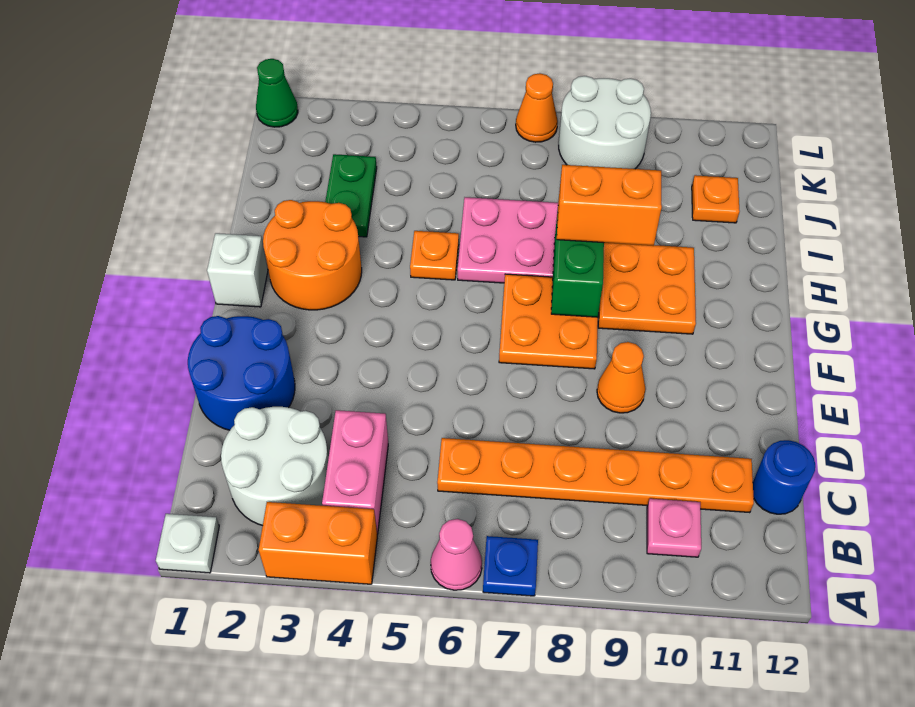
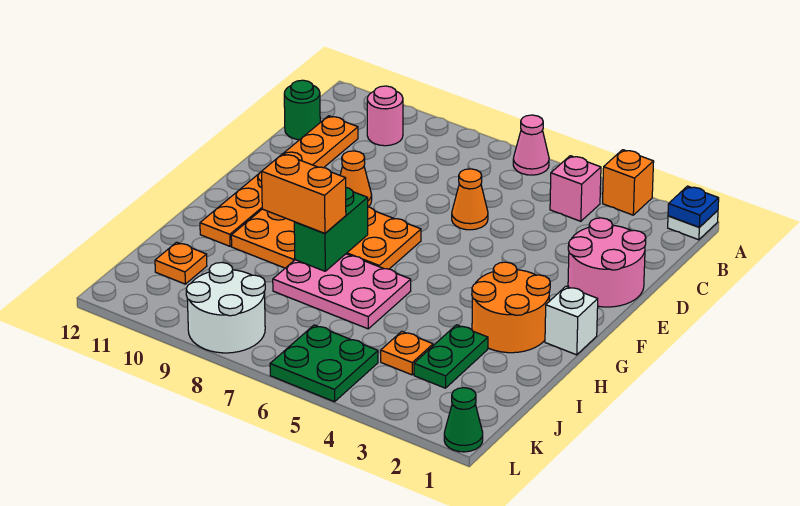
orange 1x2 brick [259,502,377,584] -> orange 1x1 brick [603,150,654,215]
blue 1x1 plate [483,536,538,596] -> blue 1x1 plate moved to [668,186,719,227]
white 2x2 round brick [221,407,329,526] -> none
pink 1x2 brick [322,410,388,535] -> pink 1x1 brick [550,156,601,221]
pink 1x1 plate [647,499,701,557] -> pink 1x1 round brick [367,86,403,146]
orange 1x6 plate [437,438,754,513] -> orange 1x6 plate turned to [200,116,358,246]
blue 1x1 round brick [753,440,815,514] -> green 1x1 round brick [284,80,320,140]
blue 2x2 round brick [188,316,295,430] -> pink 2x2 round brick [568,218,646,307]
orange 1x1 plate [410,231,459,280] -> orange 1x1 plate moved to [381,331,433,375]
none -> green 2x2 plate [270,325,378,402]
orange 1x1 cone [516,73,558,142] -> orange 1x1 cone moved to [452,169,488,230]

